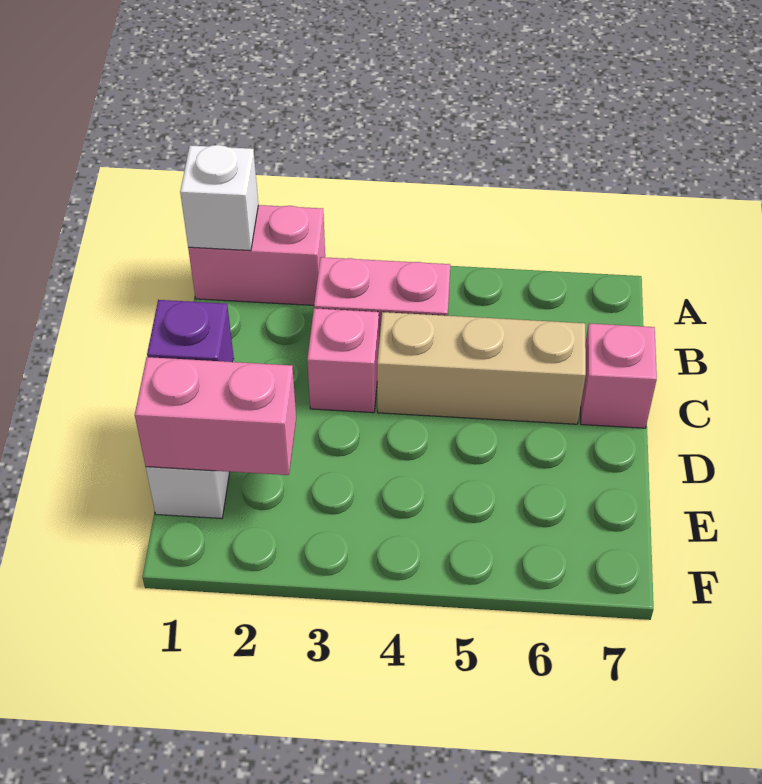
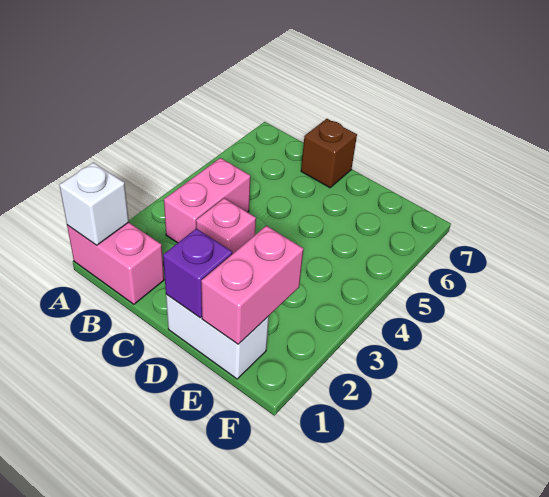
pink 1x2 brick [188,205,325,305] -> pink 1x2 brick turned to [67,222,164,304]
tan 1x3 brick [377,312,586,424] -> none
pink 1x1 brick [581,323,657,428] -> brown 1x1 brick [301,119,357,188]

